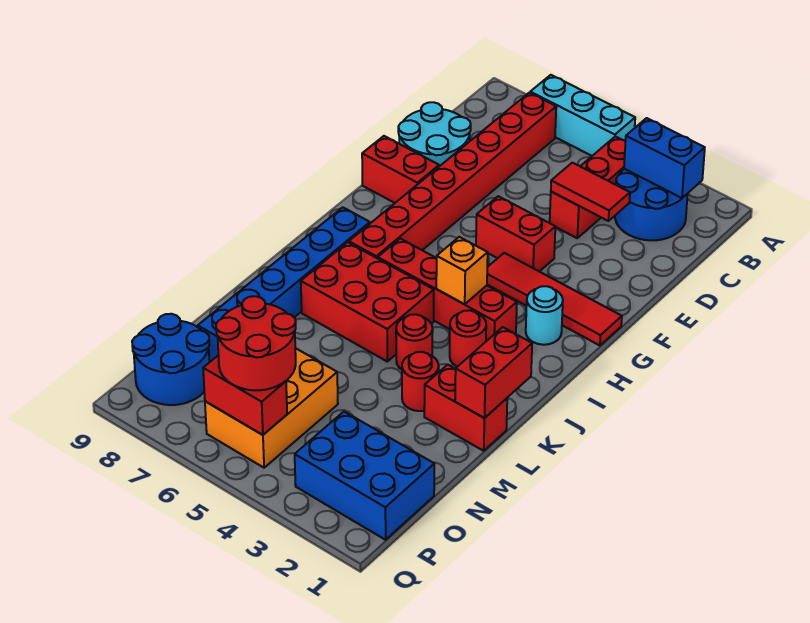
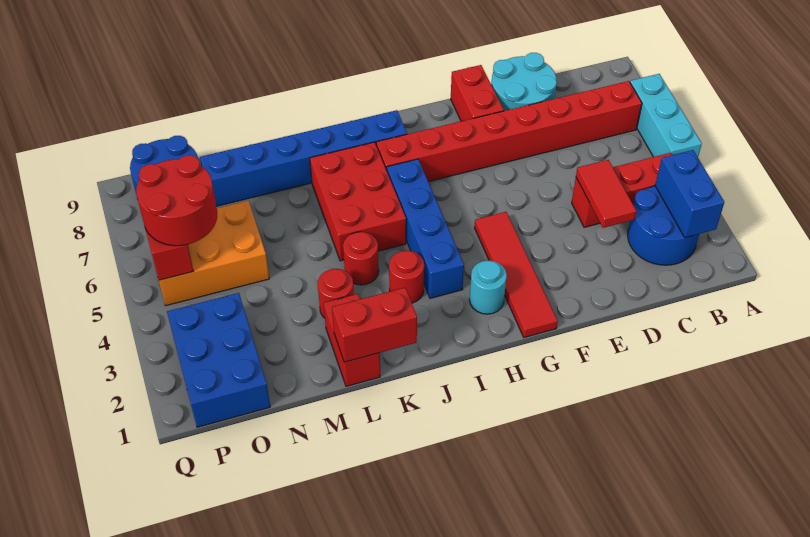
red 1x2 brick [476,196,555,272] -> none
red 1x4 brick [378,239,517,341] -> blue 1x4 brick [387,159,464,298]
orange 1x1 brick [436,237,488,304] -> none

